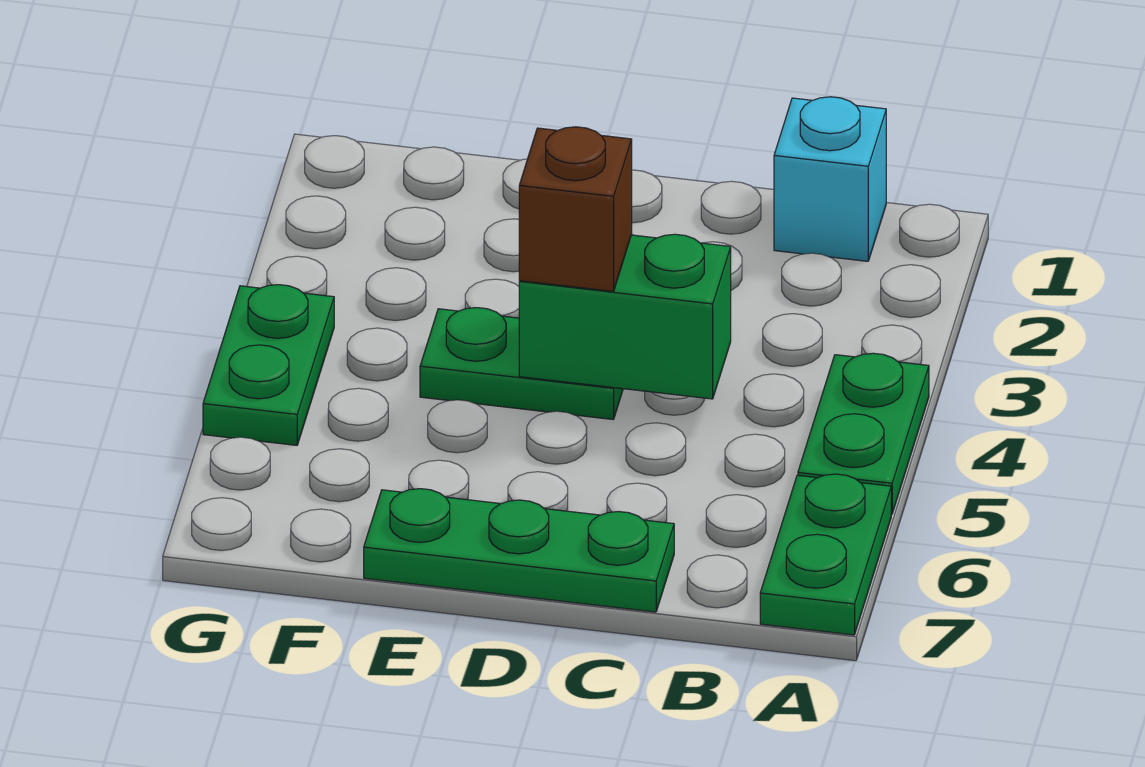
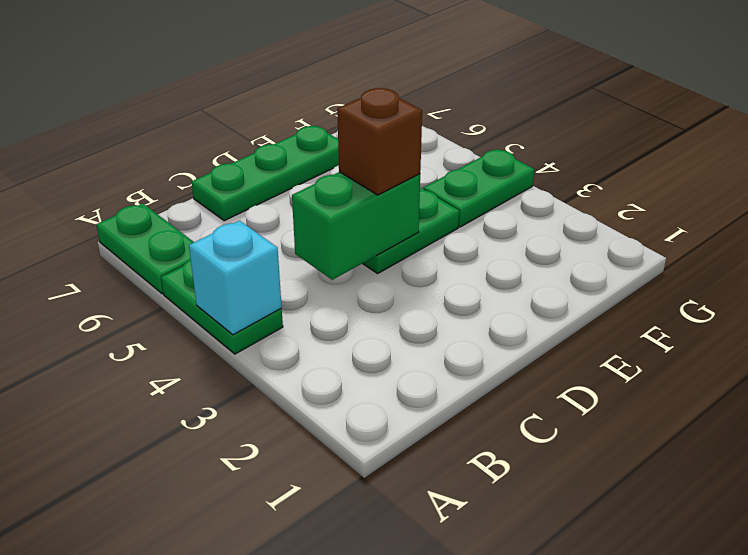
cyan 1x1 brick [774,97,886,261] -> cyan 1x1 brick moved to [189,221,282,335]
green 1x2 plate [203,285,334,445] -> green 1x2 plate turned to [423,149,534,227]

